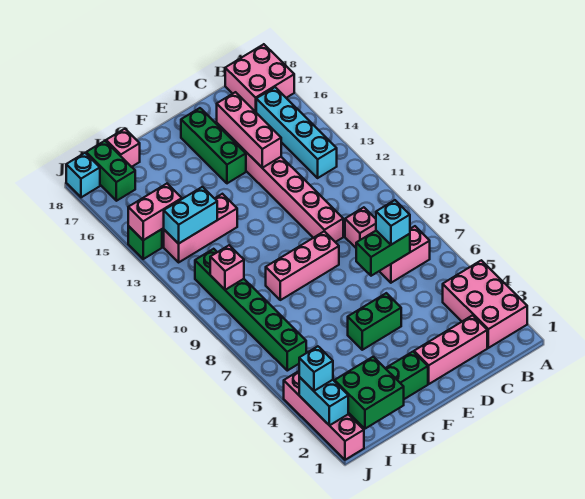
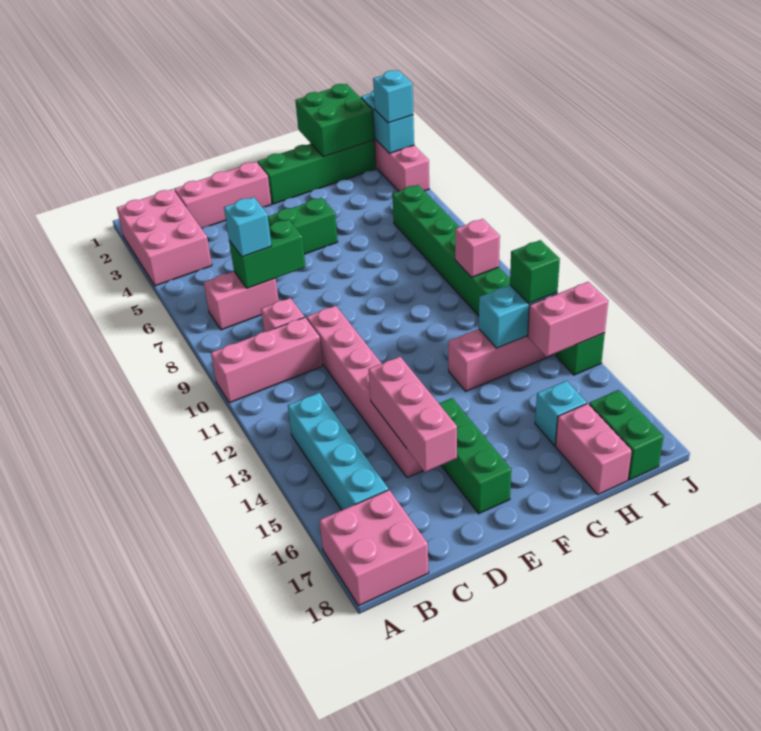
pink 1x3 brick [266,231,339,300] -> pink 1x3 brick moved to [211,317,322,403]
pink 1x1 brick [106,129,140,167] -> pink 1x2 brick [555,404,632,494]
none -> green 1x1 brick [510,240,560,303]
cyan 1x1 brick [66,153,100,197] -> cyan 1x1 brick moved to [535,381,587,446]

